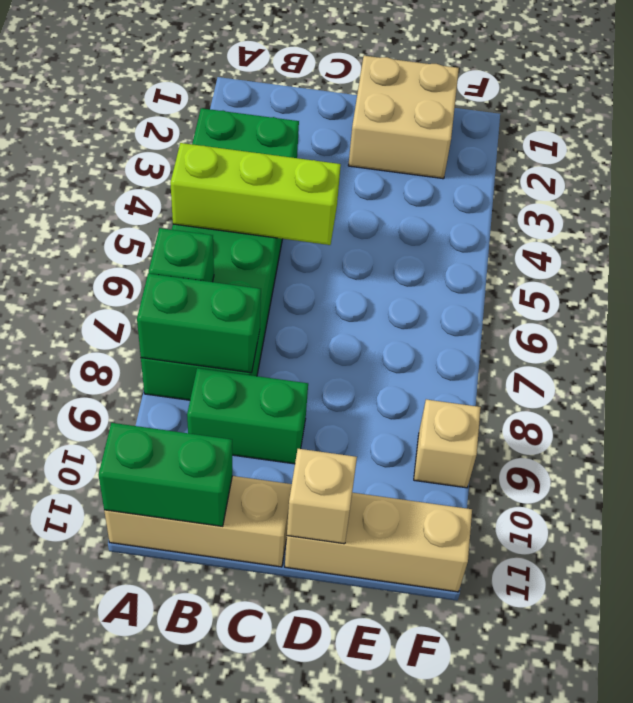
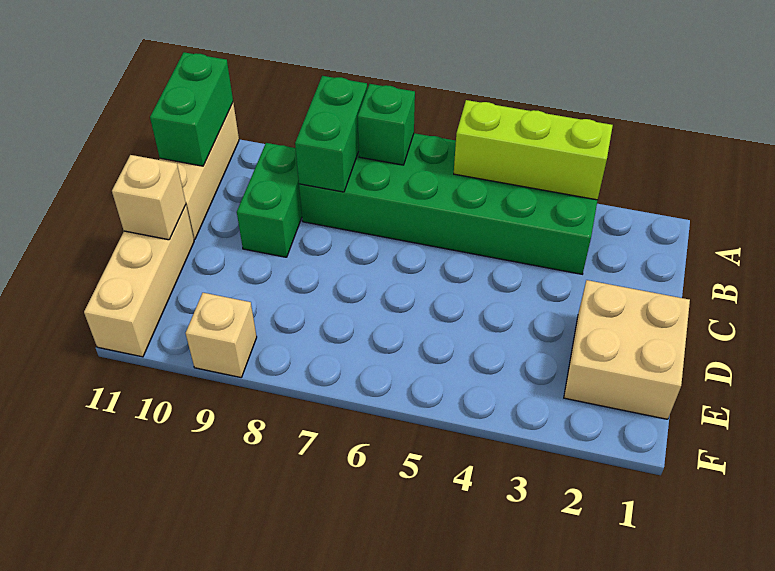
lime 1x3 brick [170,143,341,245] -> lime 1x3 brick turned to [454,100,613,200]

